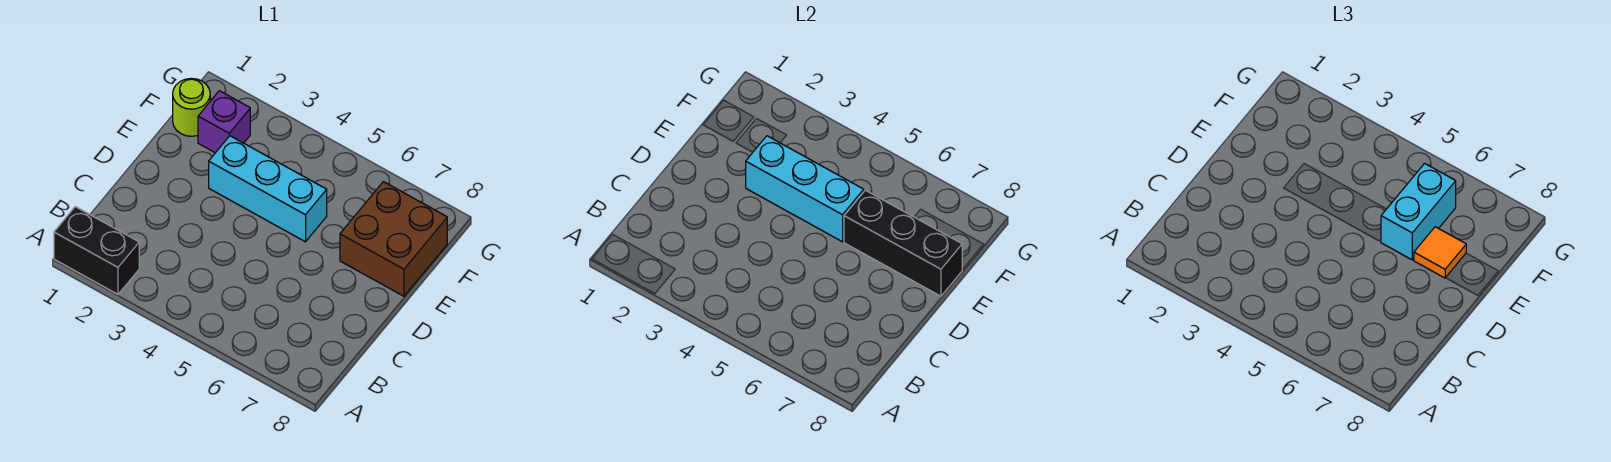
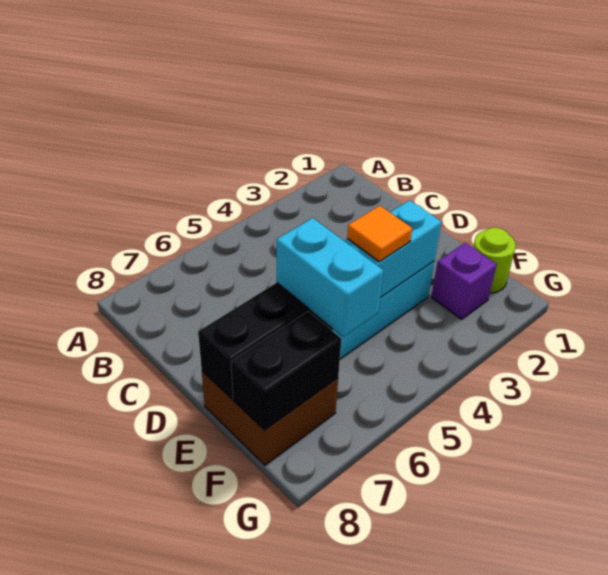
black 1x2 brick [54,207,139,294] -> black 1x2 brick moved to [231,311,342,430]
orange 1x1 tile [1414,227,1466,278] -> orange 1x1 tile moved to [347,206,412,262]

